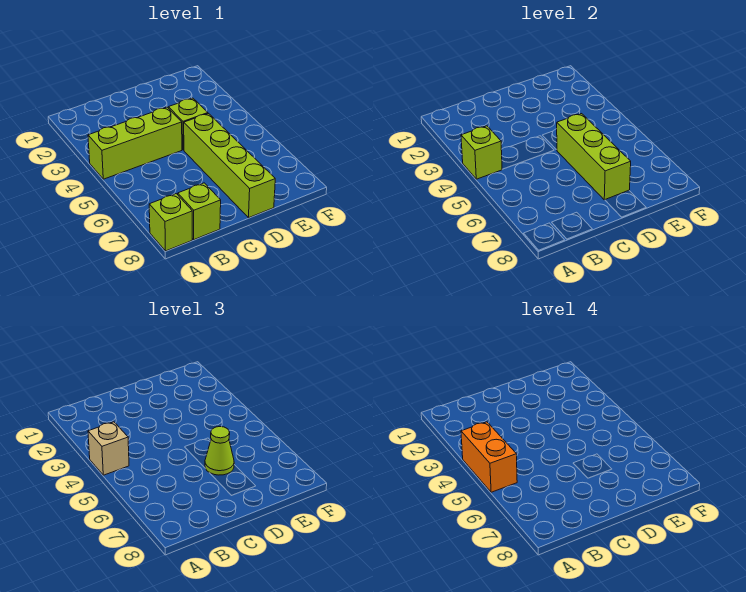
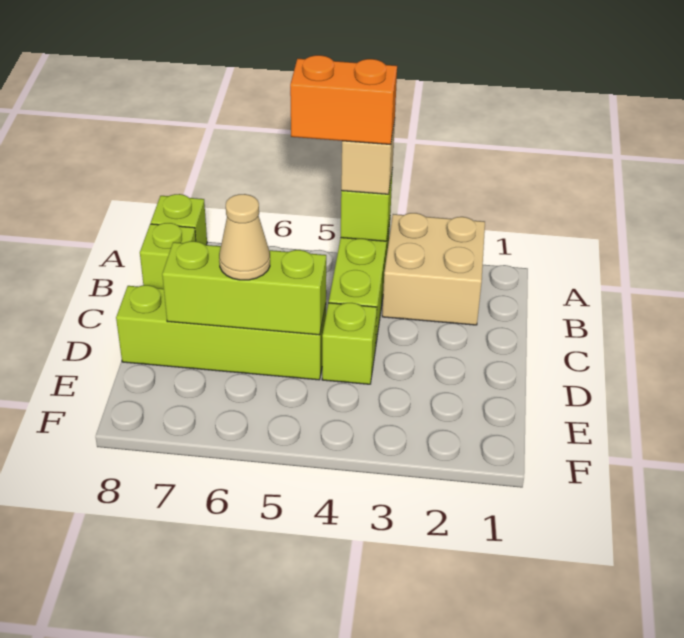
none -> tan 2x2 brick [382,213,485,325]
lime 1x1 cone [205,427,234,475] -> tan 1x1 cone [219,194,270,280]

